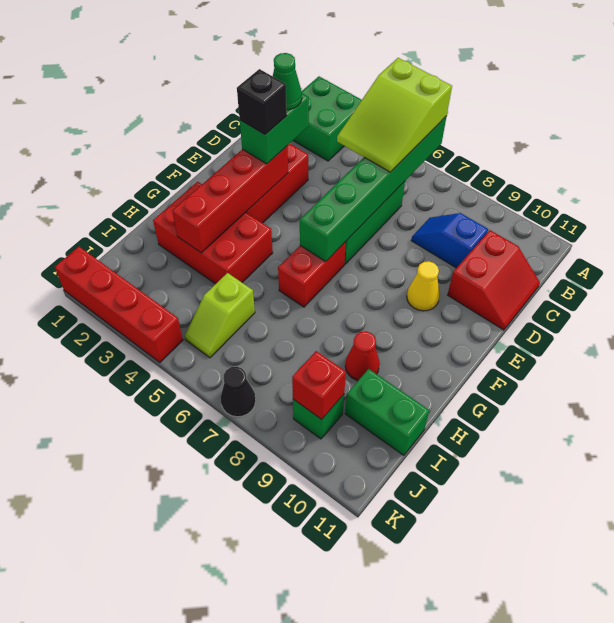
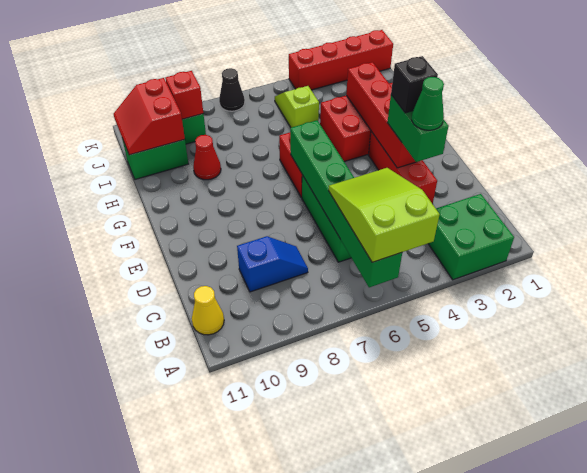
red 2x2 slope [448,230,540,330] -> red 2x2 slope moved to [114,78,185,155]
yellow 1x1 cone [407,261,440,311] -> yellow 1x1 cone moved to [192,286,224,335]

